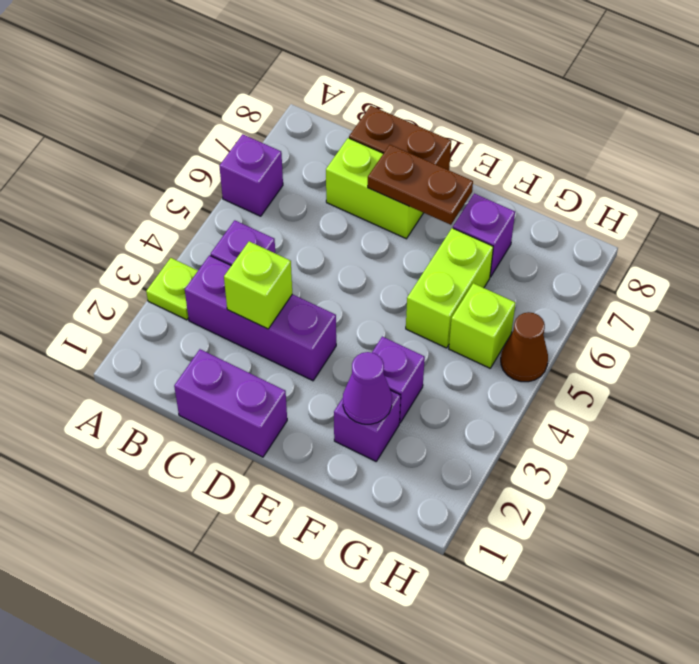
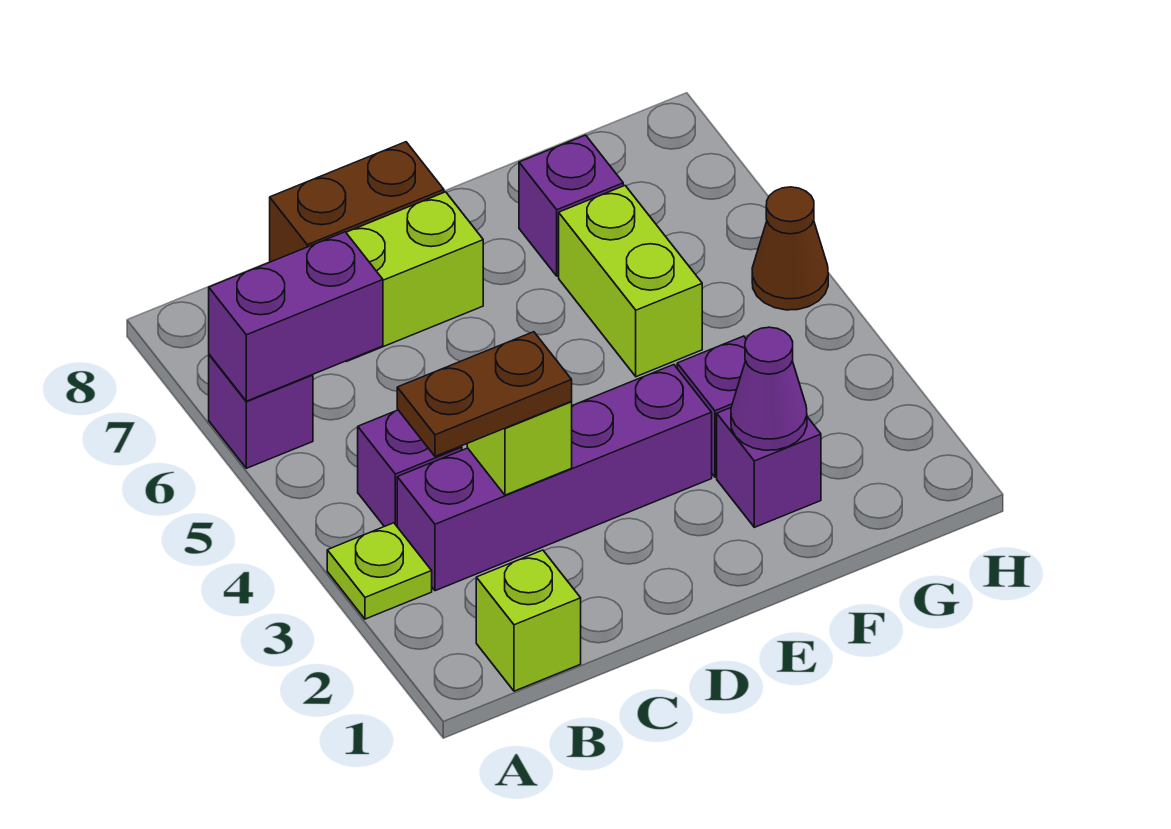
purple 1x3 brick [185,255,336,381] -> purple 1x4 brick [397,365,712,591]
purple 1x2 brick [174,349,287,457] -> purple 1x2 brick moved to [209,232,383,401]
brown 1x2 plate [368,145,473,225] -> brown 1x2 plate moved to [397,332,572,456]
lime 1x1 brick [449,283,516,368] -> lime 1x1 brick moved to [476,550,581,691]

